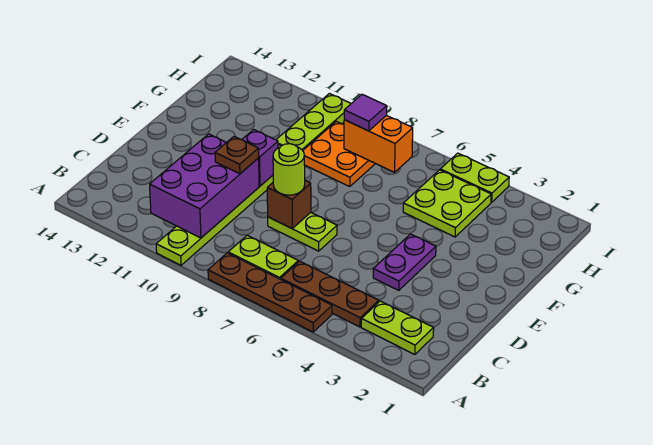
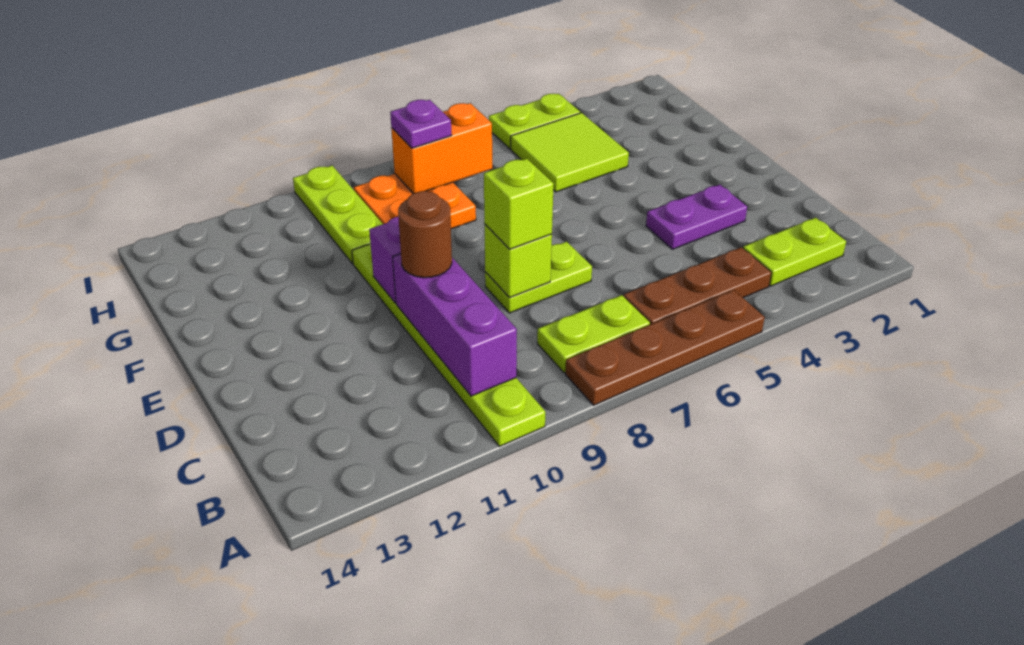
purple 2x3 brick [150,134,259,238] -> purple 1x3 brick [393,254,517,396]
purple 1x2 plate [373,234,436,290] -> purple 1x2 plate turned to [646,185,747,249]
brown 1x1 brick [267,180,311,228] -> lime 1x1 brick [484,224,552,298]
lime 1x1 round brick [273,144,305,195] -> lime 1x1 brick [484,159,554,249]
brown 1x1 plate [215,137,259,174] -> brown 1x1 round brick [398,191,452,278]
lime 2x2 plate [403,170,491,237] -> lime 2x2 tile [511,113,629,192]
purple 1x1 tile [344,94,387,131] -> purple 1x1 plate [390,100,452,148]

